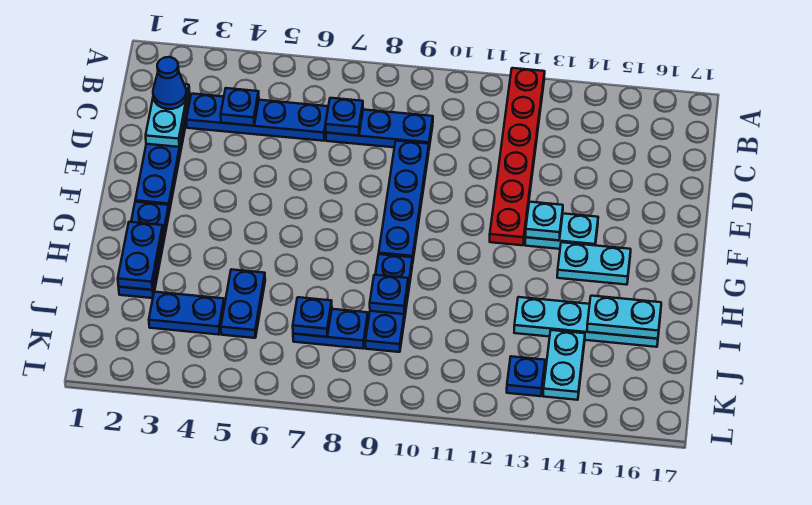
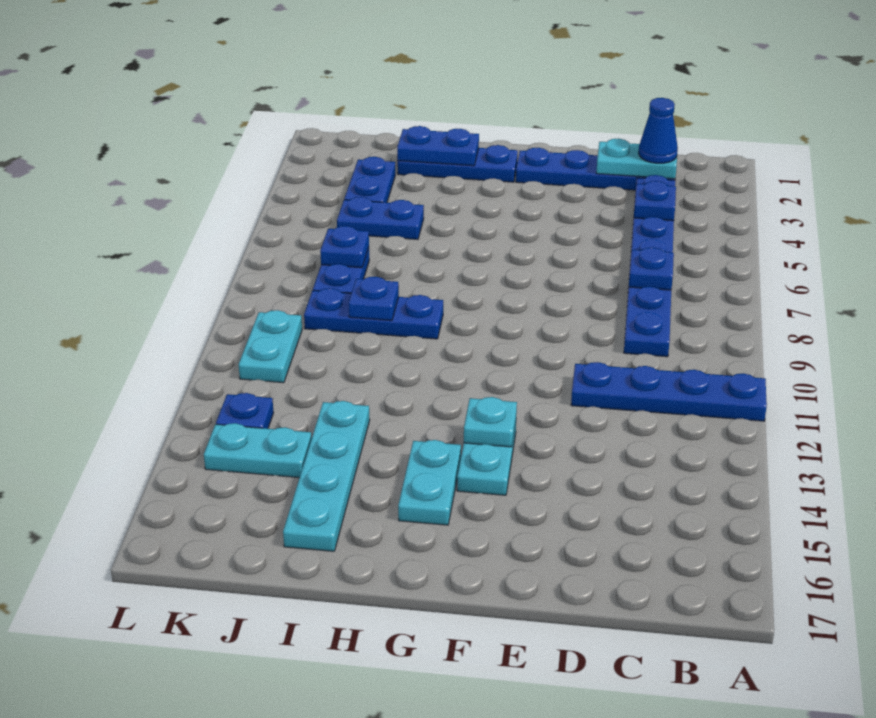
red 1x6 plate [490,68,545,245] -> none
blue 1x4 plate [379,141,429,264] -> blue 1x4 plate moved to [571,362,767,421]
cyan 1x2 plate [587,296,661,339] -> cyan 1x2 plate moved to [239,310,302,383]

